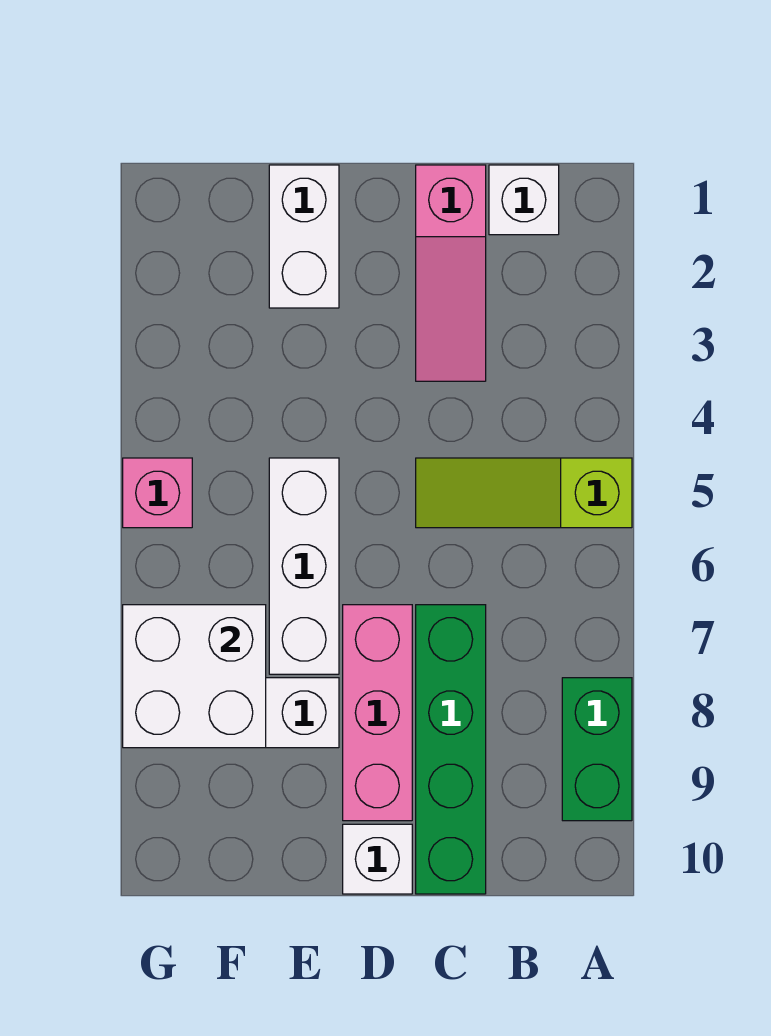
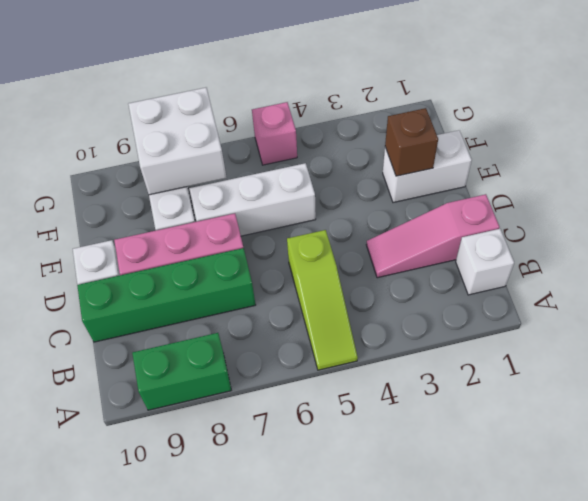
lime 1x3 slope [416,458,632,528] -> lime 1x3 slope turned to [287,230,358,370]
none -> brown 1x1 brick [385,108,438,176]

